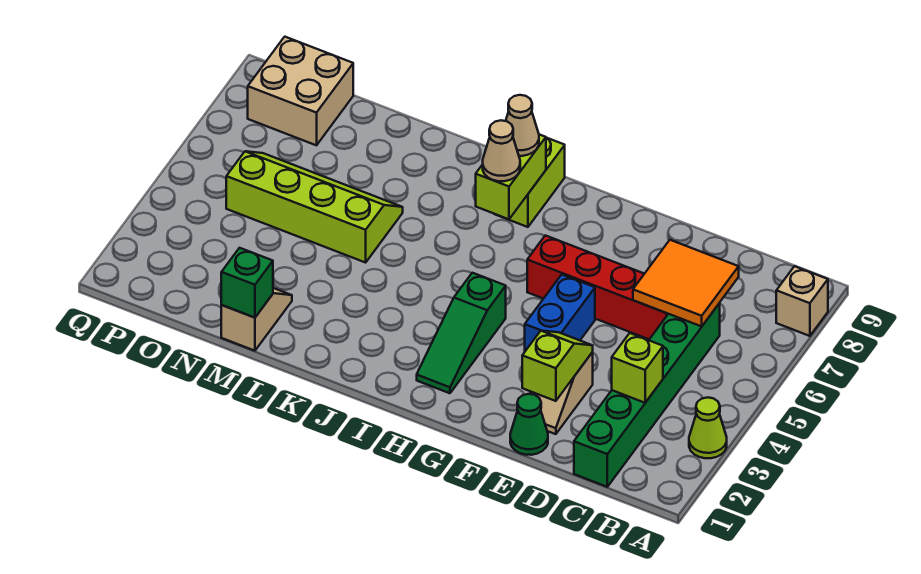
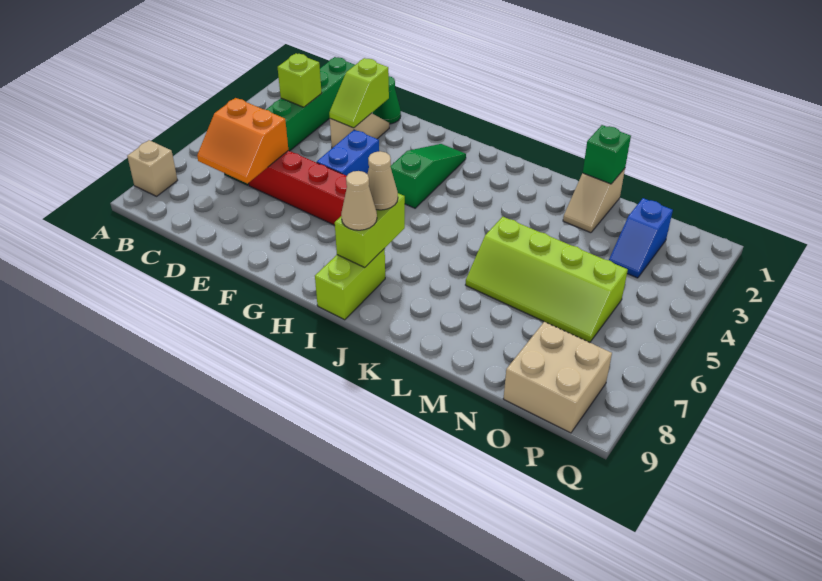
lime 1x1 cone [689,397,727,458] -> none
orange 2x2 tile [633,240,739,326] -> orange 2x2 slope [197,98,288,184]
none -> blue 1x2 slope [609,198,673,278]

